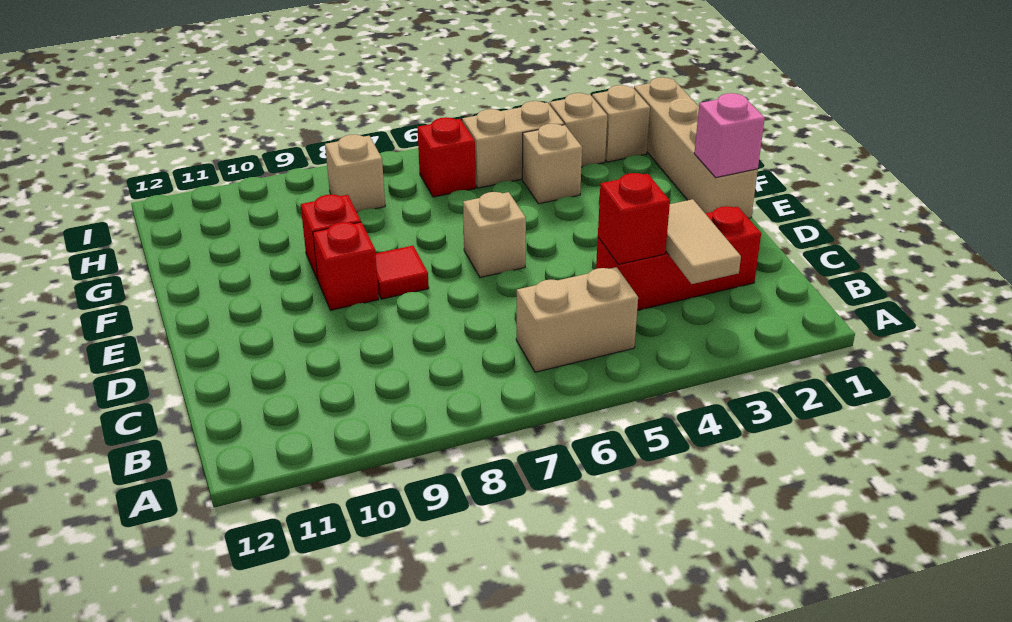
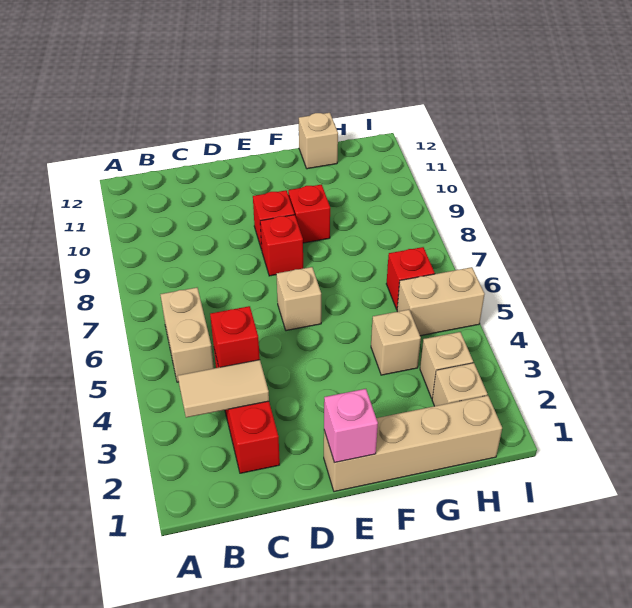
red 1x1 tile [376,246,429,299] -> red 1x1 brick [260,215,303,276]
tan 1x2 brick [462,101,564,188] -> tan 1x2 brick turned to [397,267,485,336]
tan 1x1 brick [325,135,385,212] -> tan 1x1 brick moved to [299,113,338,169]

